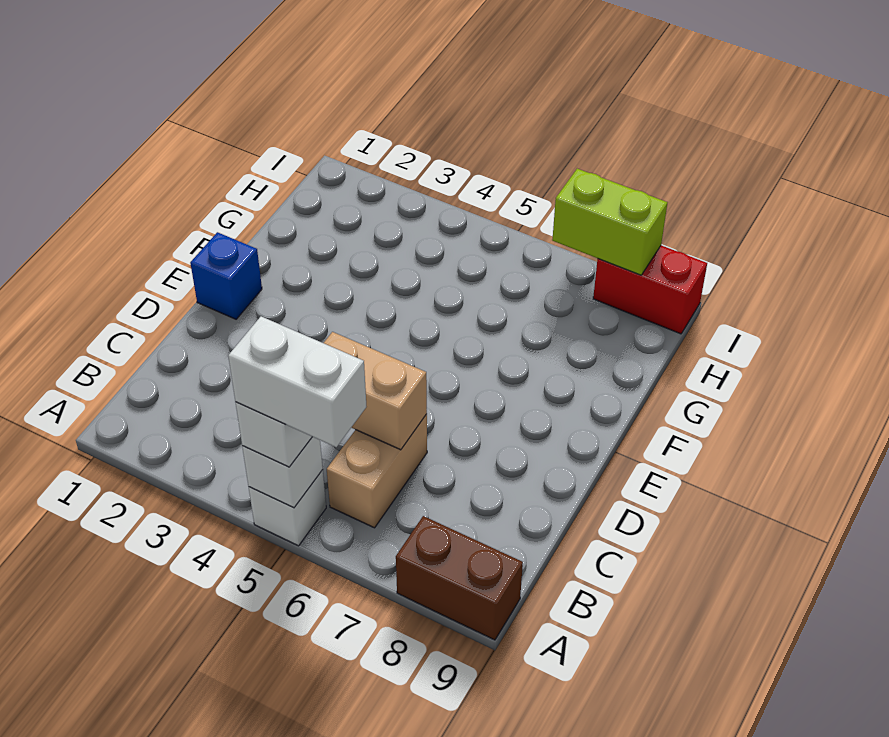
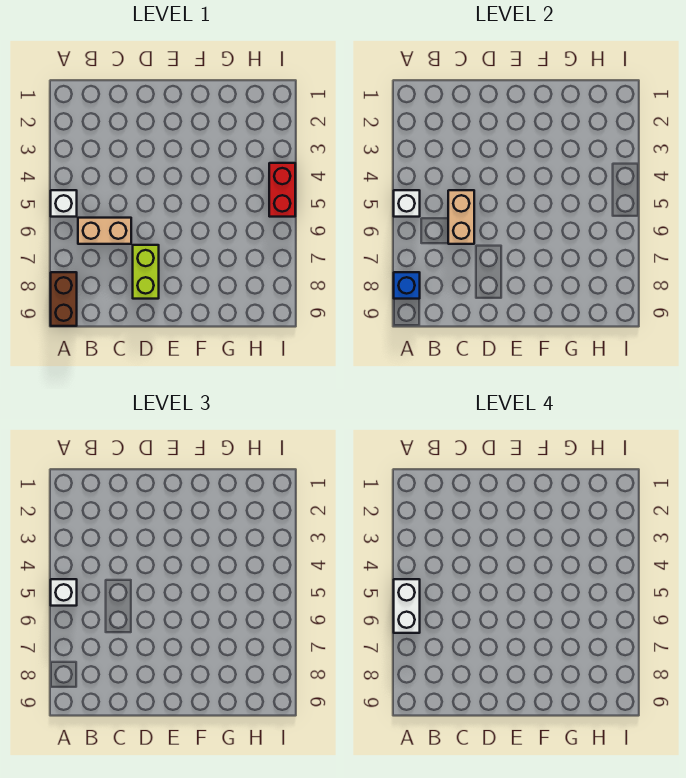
blue 1x1 brick [190,232,262,319] -> blue 1x1 brick moved to [394,272,420,299]
lime 1x2 brick [552,169,667,275] -> lime 1x2 brick moved to [133,245,159,299]
red 1x2 brick [593,245,707,334] -> red 1x2 brick moved to [269,163,295,217]

